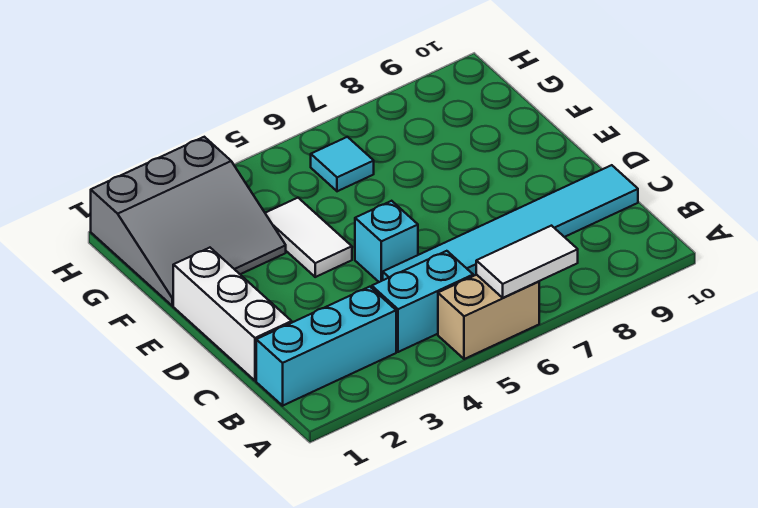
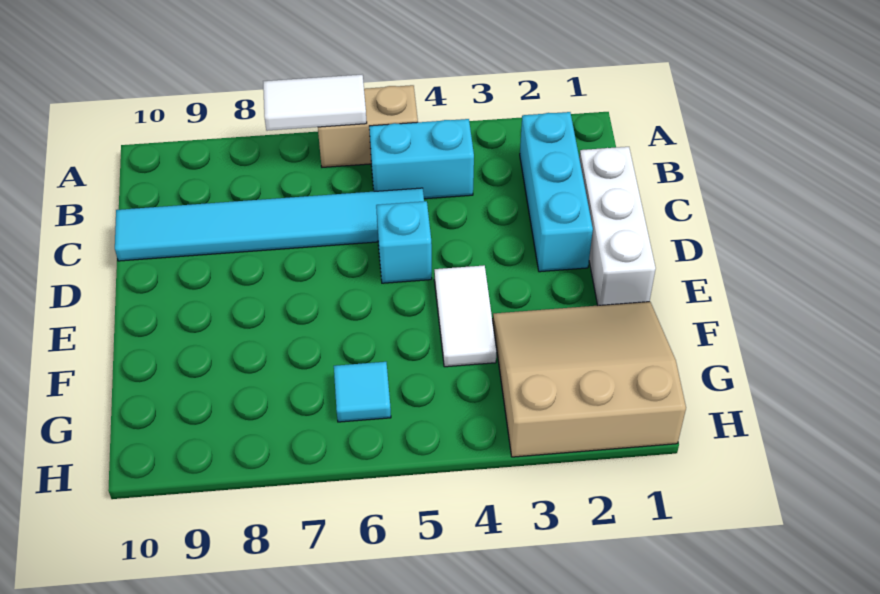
cyan 1x3 brick [256,287,396,406] -> cyan 1x3 brick turned to [520,112,593,272]
grey 3x3 slope [91,137,286,306] -> tan 3x3 slope [493,302,686,457]

